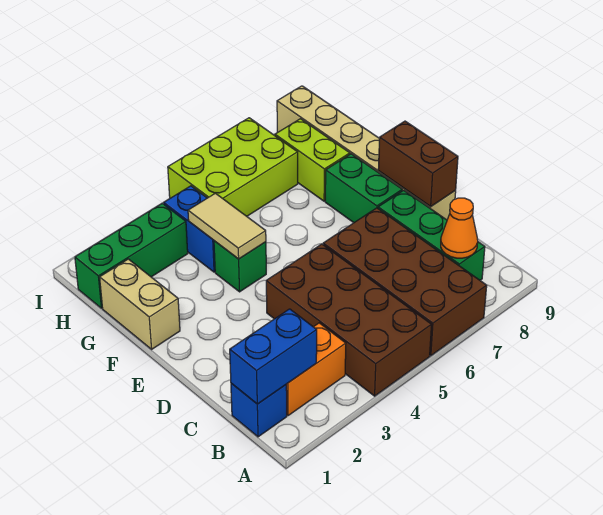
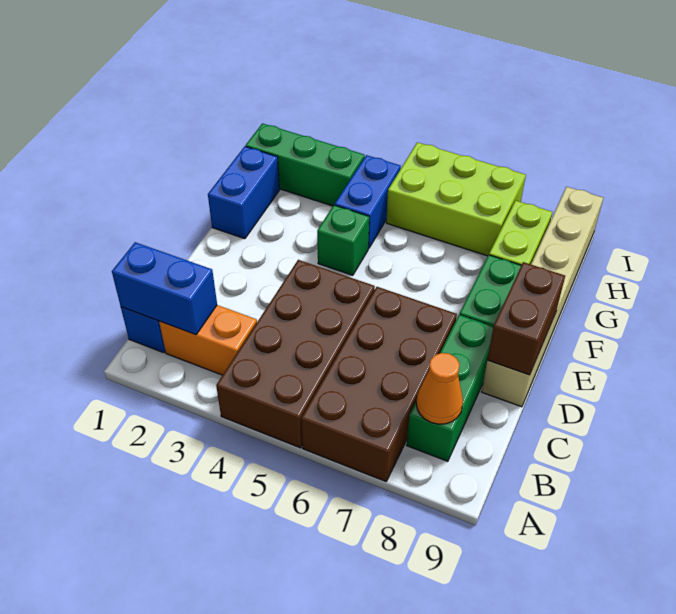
tan 1x2 brick [100,259,180,349] -> blue 1x2 brick [208,146,279,239]
tan 1x2 tile [188,193,266,259] -> none

